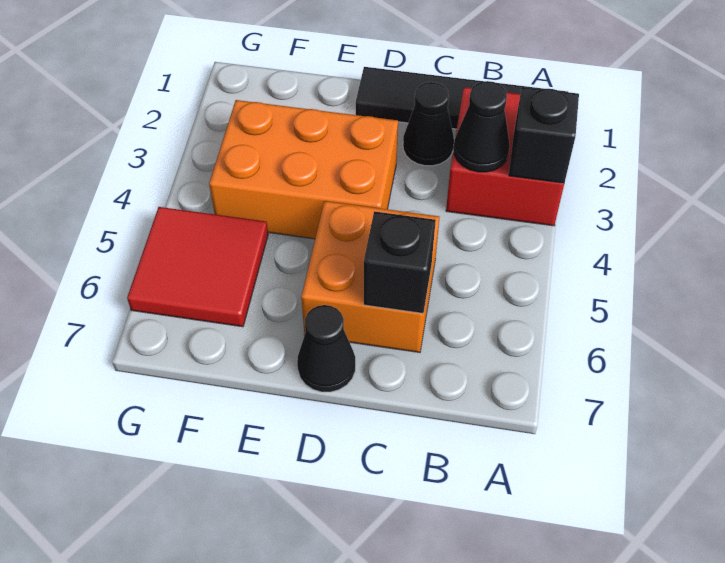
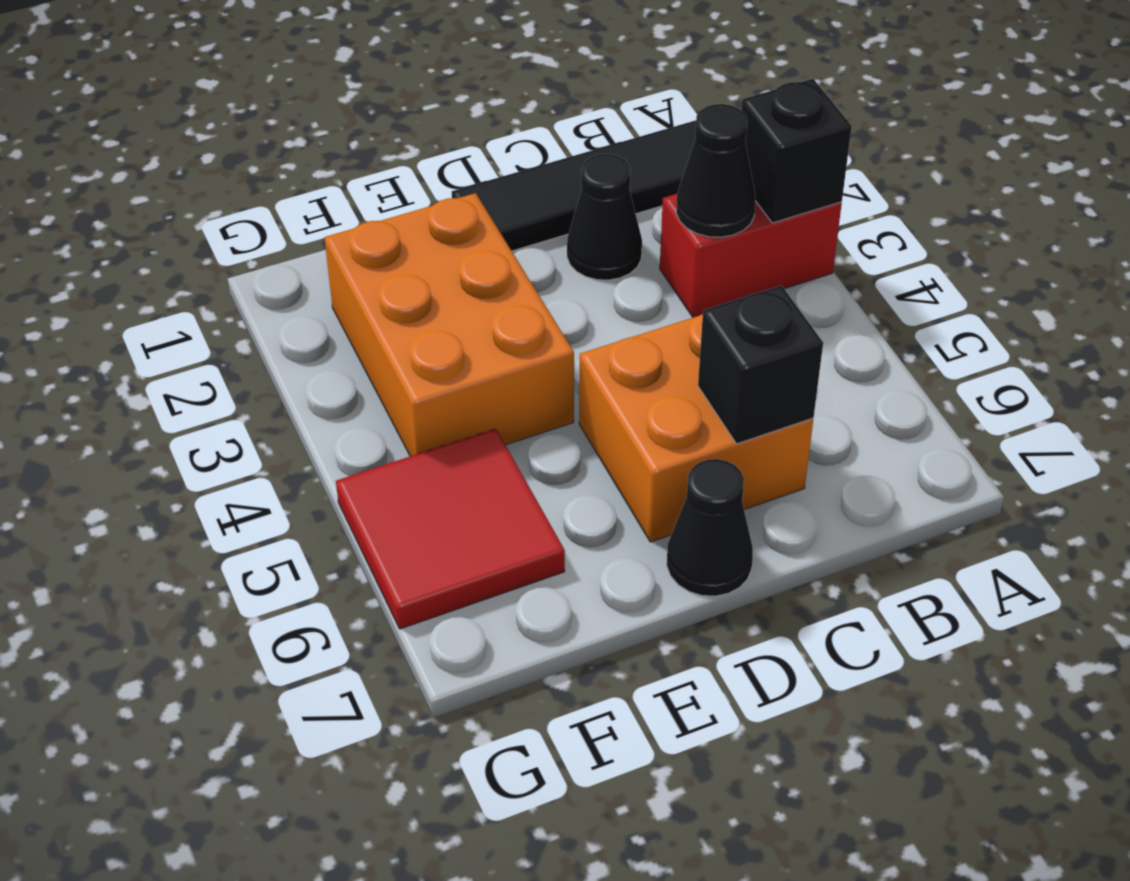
red 2x2 brick [446,87,564,226] -> red 1x2 brick [660,194,842,318]
orange 2x3 brick [209,100,398,239] -> orange 2x3 brick turned to [324,193,574,456]

